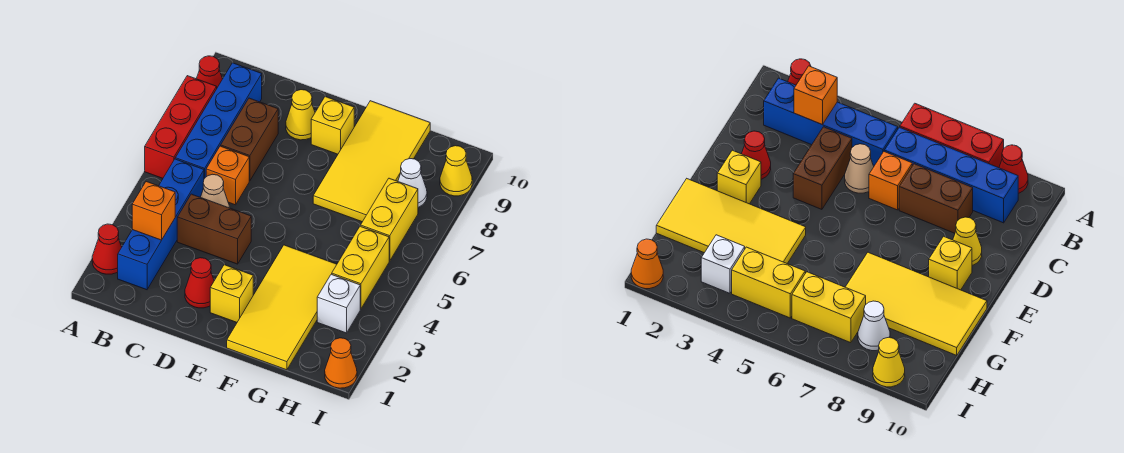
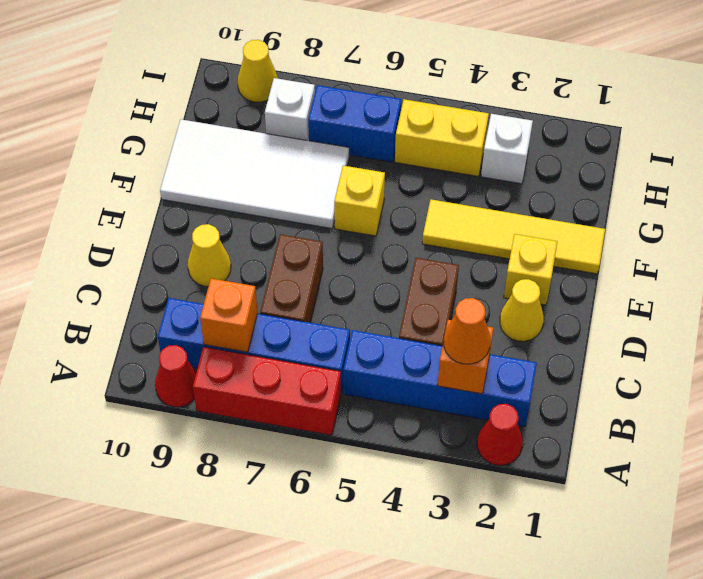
tan 1x1 cone [200,174,229,208] -> none
orange 1x1 brick [206,146,249,205] -> orange 1x1 brick moved to [200,278,258,352]
brown 1x2 brick [221,98,278,181] -> brown 1x2 brick turned to [260,234,323,323]
red 1x1 cone [185,258,214,308] -> yellow 1x1 cone [500,279,544,341]
yellow 1x1 brick [311,97,354,154] -> yellow 1x1 brick moved to [334,166,385,236]
yellow 2x4 tile [227,245,337,370] -> yellow 1x4 tile [422,199,605,274]
yellow 2x4 tile [313,101,430,222] -> white 2x4 tile [160,119,349,229]
yellow 1x2 brick [361,178,418,261] -> blue 1x2 brick [308,85,401,162]
white 1x1 cone [398,159,427,207] -> white 1x1 brick [265,78,315,141]
orange 1x1 cone [325,338,357,388] -> orange 1x1 cone moved to [444,298,490,364]

